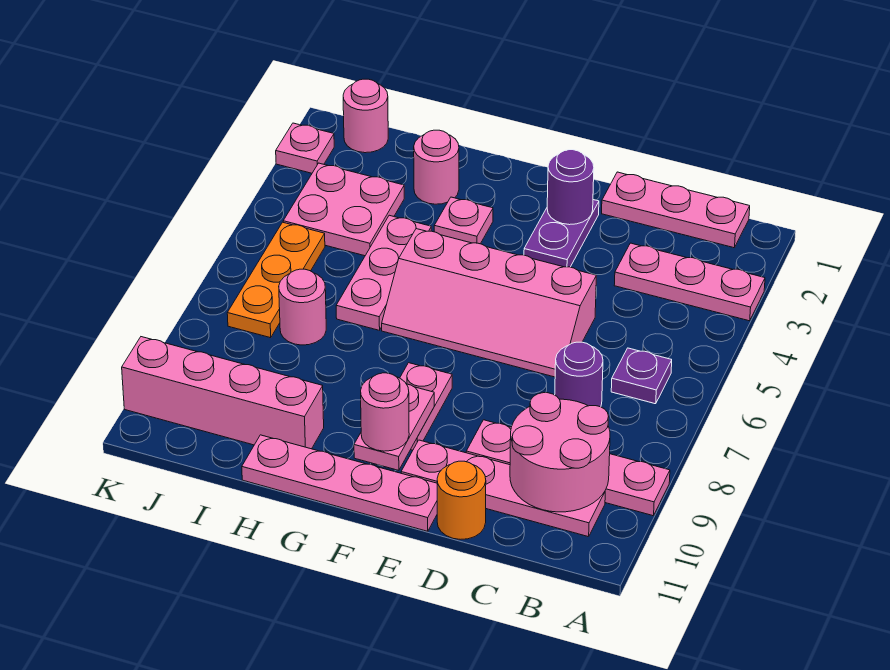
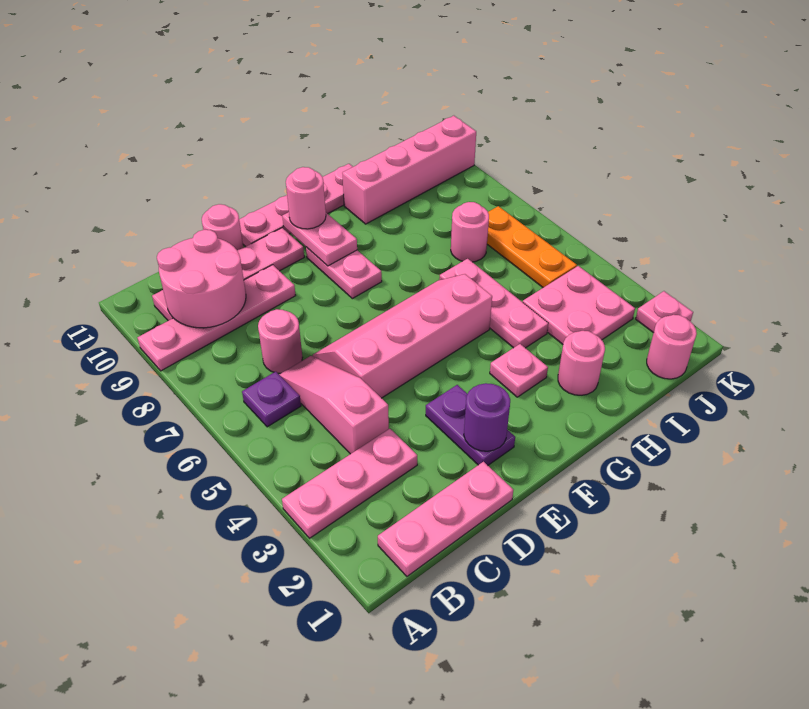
none -> pink 1x3 slope [279,356,389,454]
purple 1x1 round brick [555,342,603,407] -> pink 1x1 round brick [258,309,302,373]
orange 1x1 round brick [437,461,486,539] -> pink 1x1 round brick [202,204,243,250]

